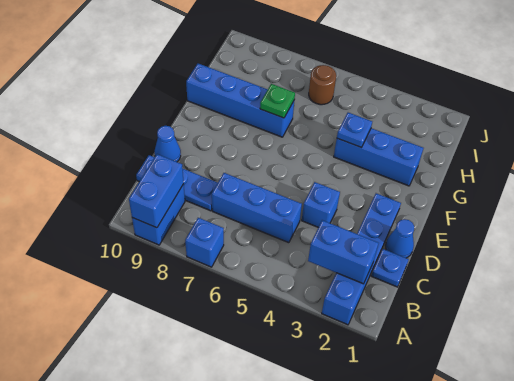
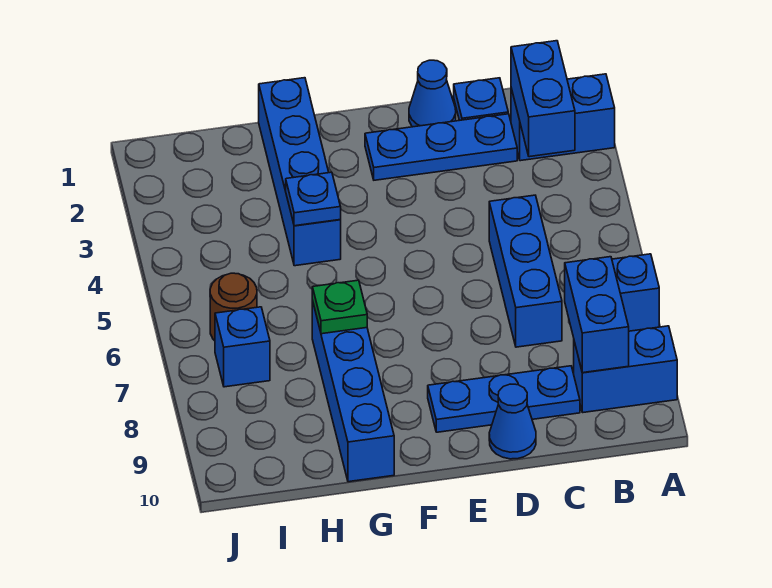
blue 1x2 brick [129,154,184,228] -> blue 1x2 brick turned to [565,257,629,373]
blue 1x3 plate [136,155,218,211] -> blue 1x3 plate turned to [428,366,580,432]
blue 1x1 brick [302,182,340,228] -> blue 1x1 brick moved to [215,307,270,387]
blue 1x3 brick [334,128,423,186] -> blue 1x4 brick [259,78,341,266]

